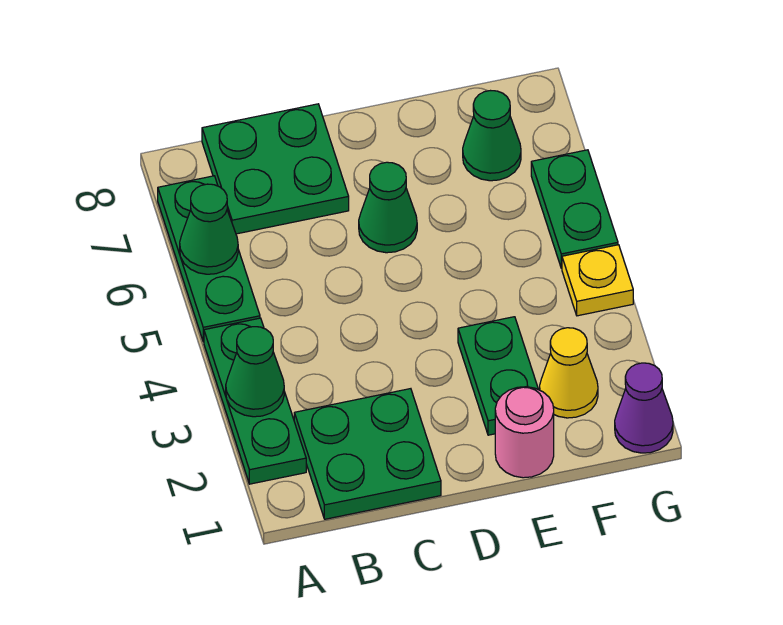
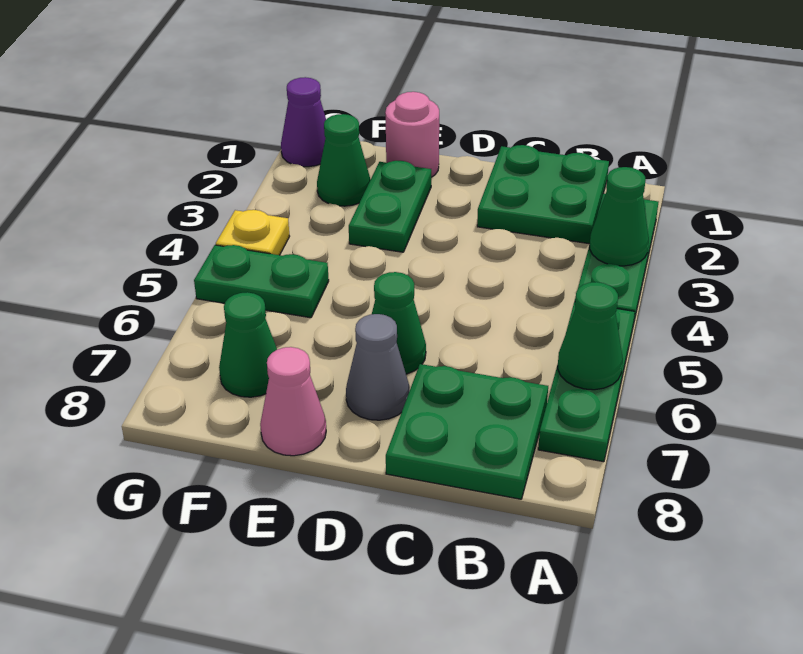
none -> grey 1x1 cone [346,314,410,420]
none -> pink 1x1 cone [260,347,326,456]
yellow 1x1 cone [540,328,598,418] -> green 1x1 cone [317,114,371,206]
green 1x2 plate [531,150,618,268] -> green 1x2 plate turned to [194,245,329,318]

